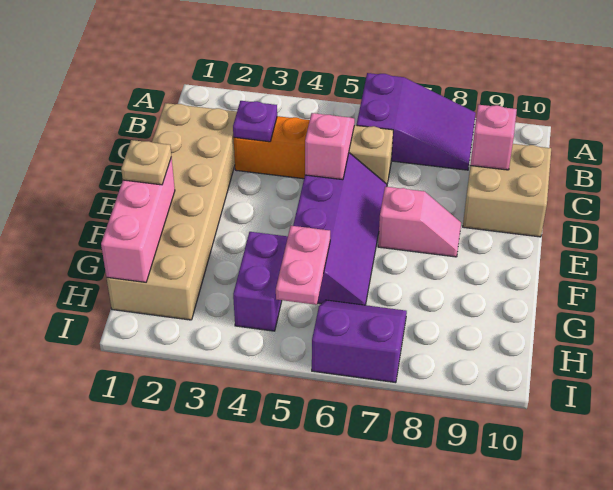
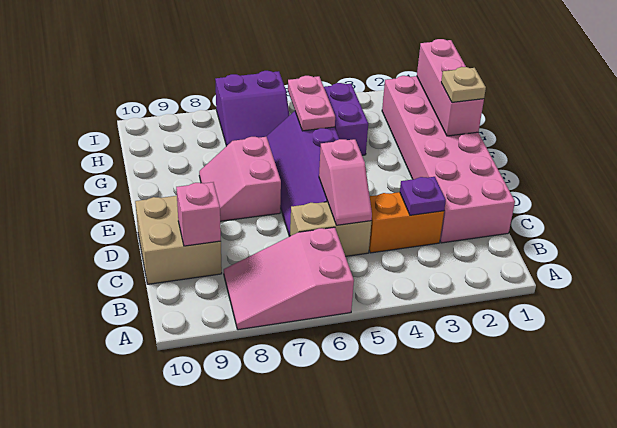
purple 2x3 slope [357,73,476,170] -> pink 2x3 slope [224,227,354,330]
tan 2x6 brick [107,103,237,320] -> pink 2x6 brick [382,76,515,243]
pink 1x2 slope [378,186,461,257] -> pink 2x2 slope [199,137,281,221]

